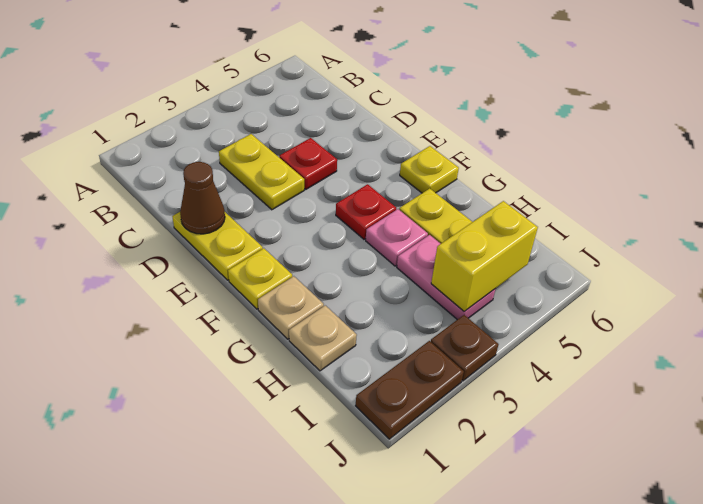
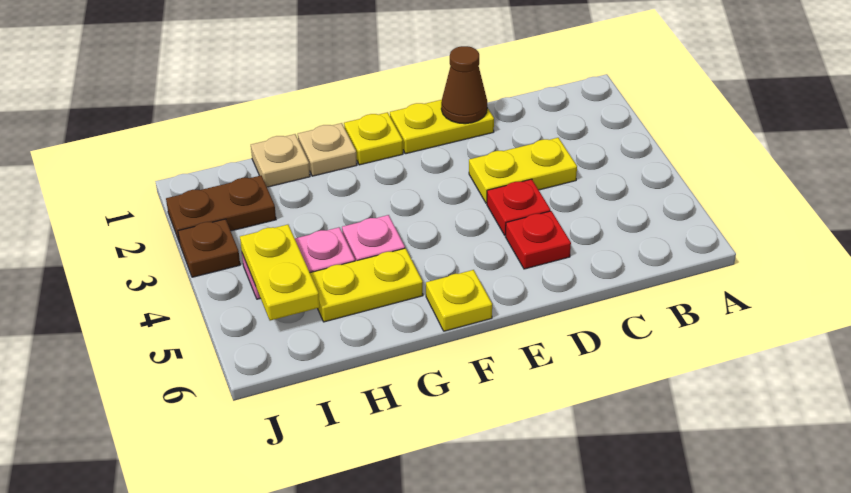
red 1x1 plate [336,184,396,239] -> red 1x1 plate moved to [506,211,571,269]
yellow 1x2 brick [431,201,538,311] -> yellow 1x2 plate [240,225,320,321]
brown 1x2 plate [356,341,464,439] -> brown 1x2 plate turned to [166,176,276,243]

